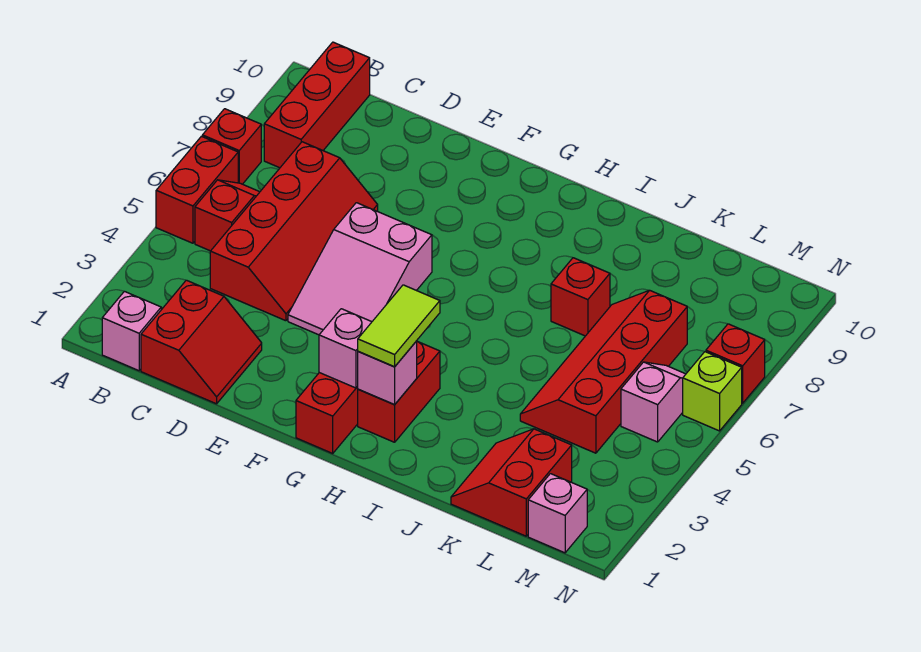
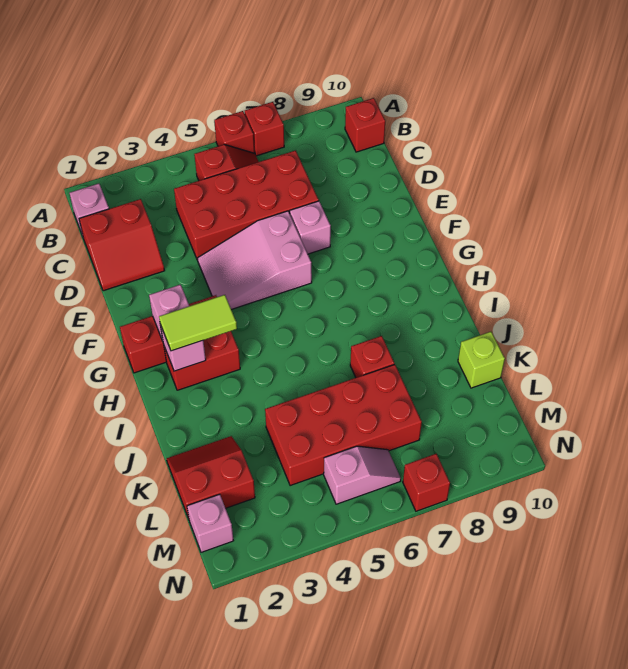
red 1x2 brick [156,136,238,243] -> red 1x1 brick [214,111,254,153]
red 1x3 brick [264,42,370,168] -> red 1x1 brick [345,98,385,152]
red 2x4 slope [210,142,378,321] -> red 2x4 brick [174,151,319,260]
none -> pink 1x1 brick [290,201,331,254]
red 2x4 slope [520,290,687,453] -> red 2x4 brick [265,364,422,486]
lime 1x1 brick [683,352,742,431] -> lime 1x1 brick moved to [458,332,505,388]

